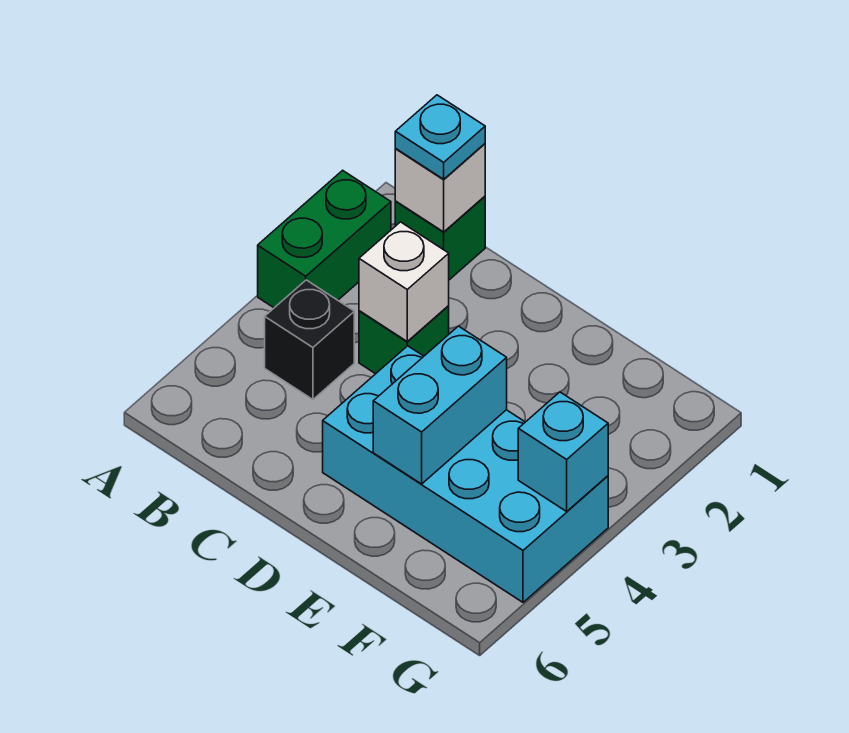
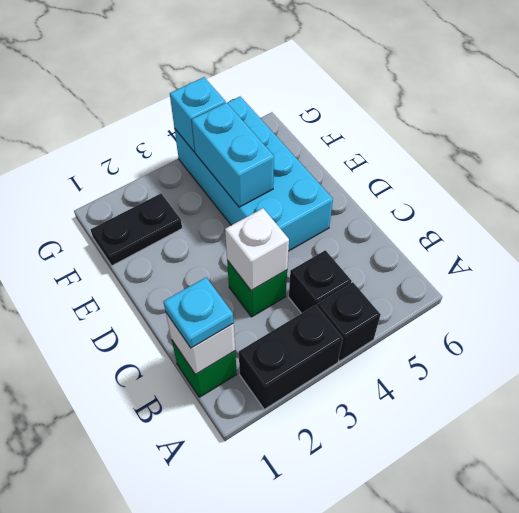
green 1x2 brick [258,170,391,308] -> black 1x2 brick [239,305,343,409]
none -> black 1x1 brick [317,283,381,361]
cyan 1x2 brick [373,326,507,484] -> cyan 1x2 brick turned to [192,103,274,207]
none -> black 1x2 plate [90,194,182,266]

